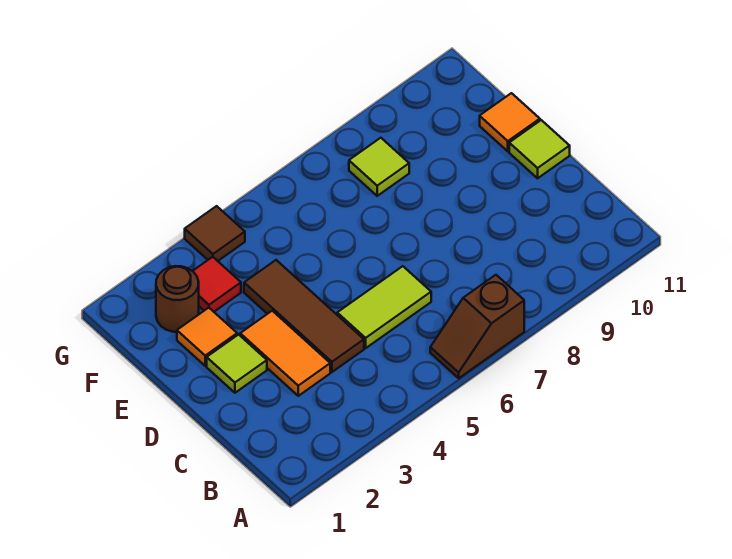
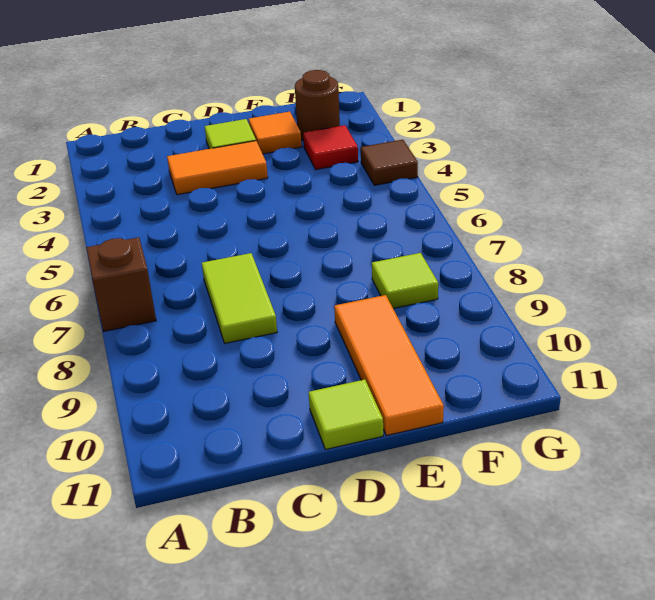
brown 1x3 tile [244,260,364,372] -> none
lime 1x2 tile [337,266,431,348] -> lime 1x2 tile moved to [202,253,277,343]
orange 1x1 tile [480,93,540,151] -> orange 1x3 tile [334,295,444,436]

